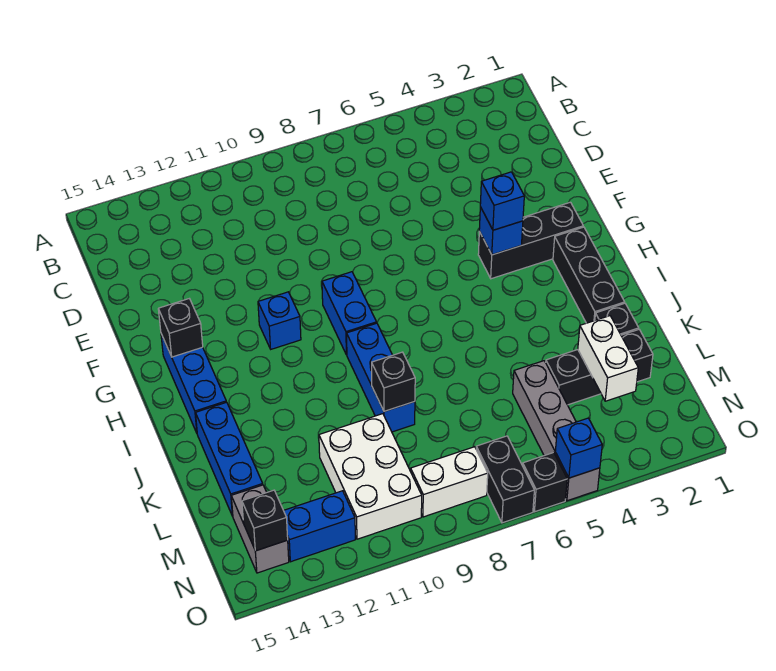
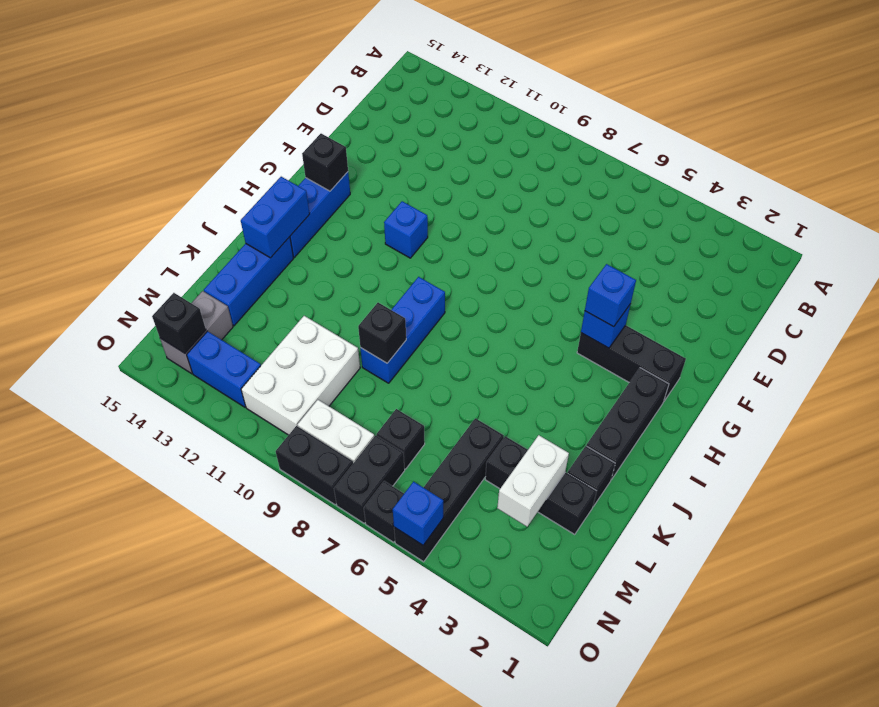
blue 1x2 brick [322,272,377,355] -> blue 1x2 brick moved to [241,177,310,258]
grey 1x4 brick [513,361,600,501] -> black 1x4 brick [394,418,504,562]
none -> black 1x1 brick [377,409,425,469]
none -> black 1x2 brick [276,426,353,505]

